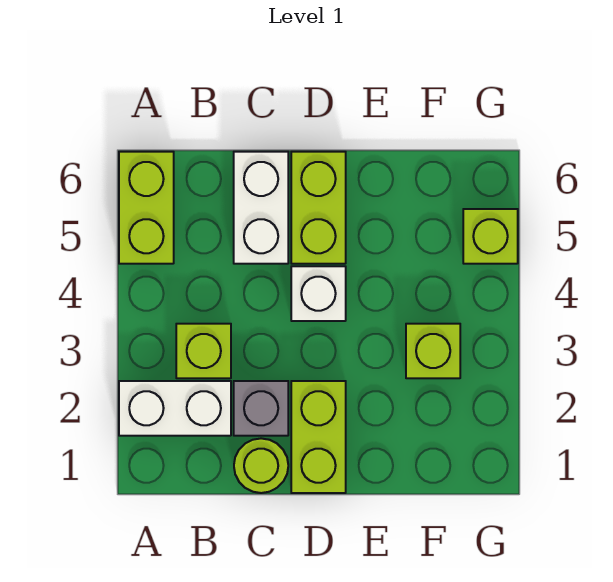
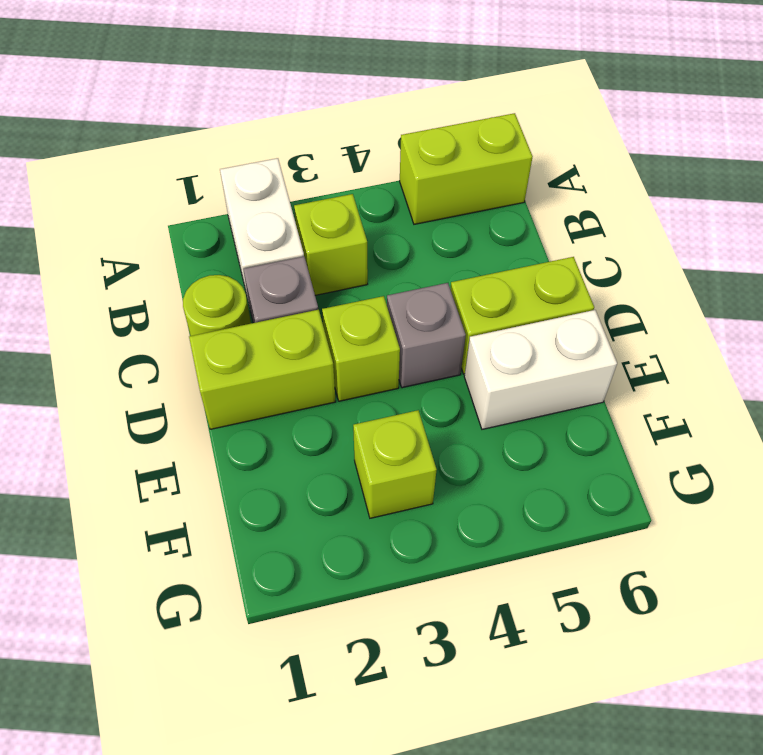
white 1x2 brick [234,152,288,264] -> white 1x2 brick moved to [464,310,617,429]
white 1x1 brick [291,266,346,321] -> grey 1x1 brick [387,283,466,388]
lime 1x1 brick [463,209,518,264] -> lime 1x1 brick moved to [322,296,400,401]

